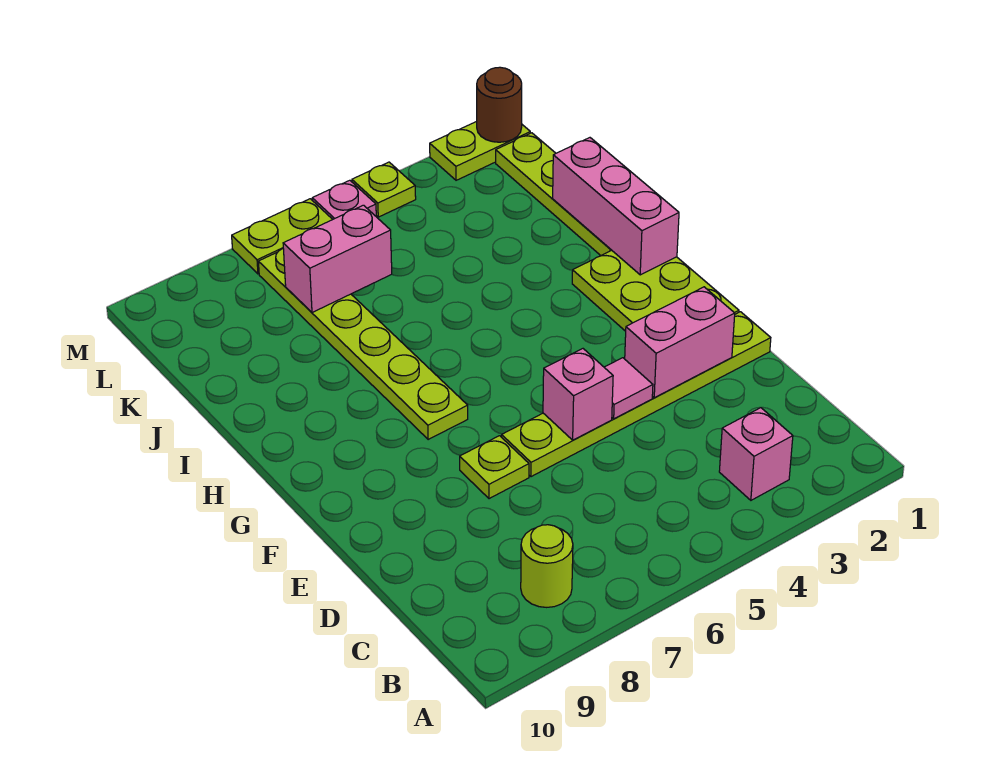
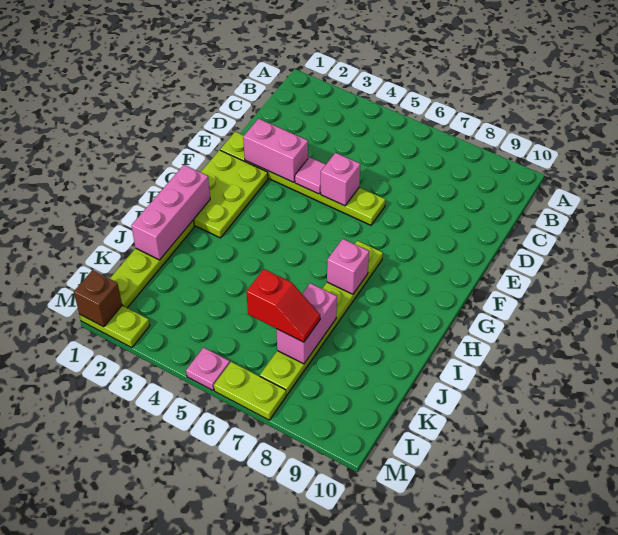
pink 1x1 brick [719,408,793,500] -> pink 1x1 brick moved to [327,239,369,294]
lime 1x1 round brick [521,525,573,607] -> none
lime 1x1 plate [460,436,529,499] -> none
pink 1x2 brick [283,205,392,312] -> pink 1x2 brick turned to [276,283,337,364]
none -> red 1x2 slope [246,269,320,342]
brown 1x1 round brick [477,67,522,142] -> brown 1x1 brick [74,270,122,327]
lime 1x1 plate [352,162,416,217] -> none

